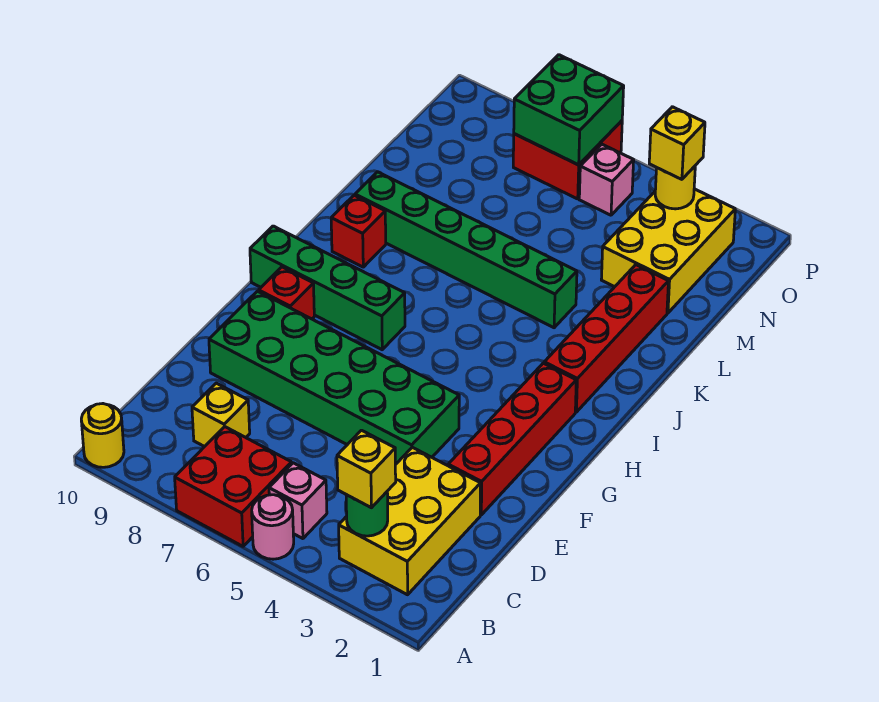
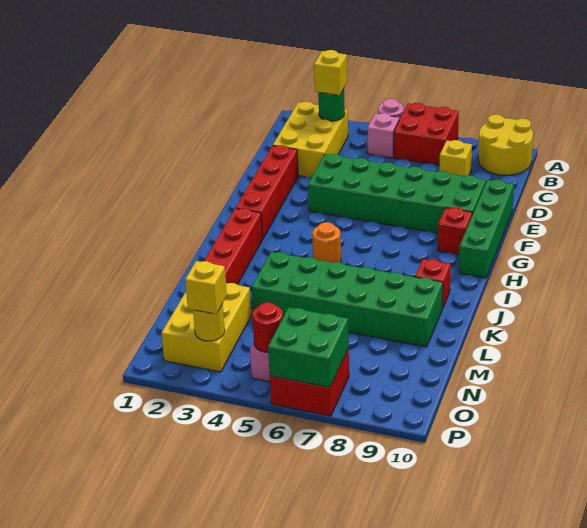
yellow 1x1 round brick [81,404,124,467] -> yellow 2x2 round brick [478,115,533,175]
green 1x4 brick [250,226,405,350] -> green 1x4 brick turned to [459,180,514,278]
none -> orange 1x1 round brick [312,222,341,263]
green 1x6 brick [355,172,577,328] -> green 2x6 brick [252,252,443,347]
none -> red 1x1 round brick [252,303,283,352]

